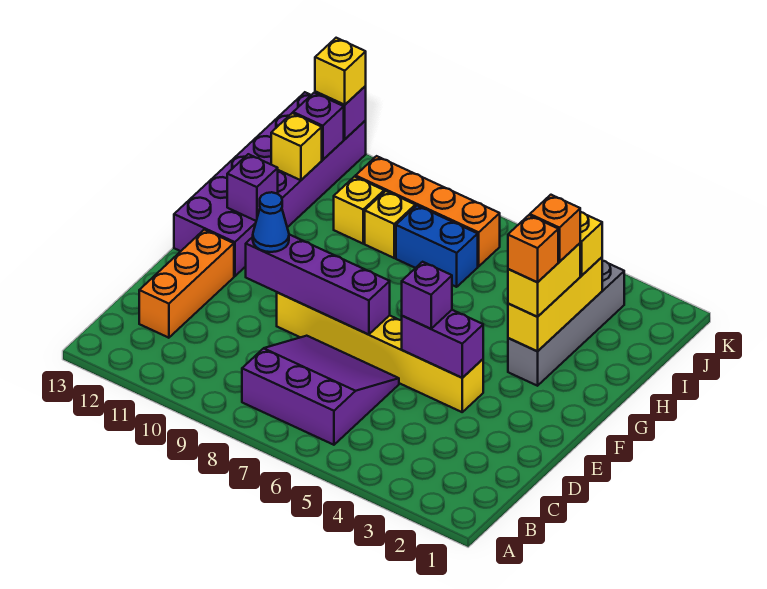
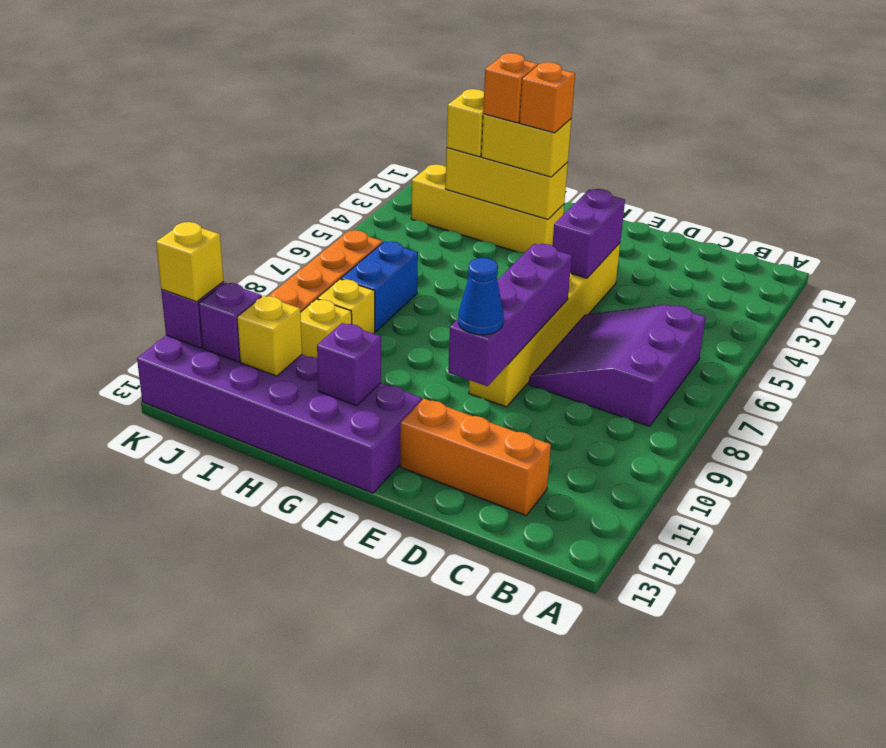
purple 1x1 brick [402,262,452,329] -> none
grey 1x4 brick [508,261,624,386] -> yellow 1x4 brick [411,164,564,253]

